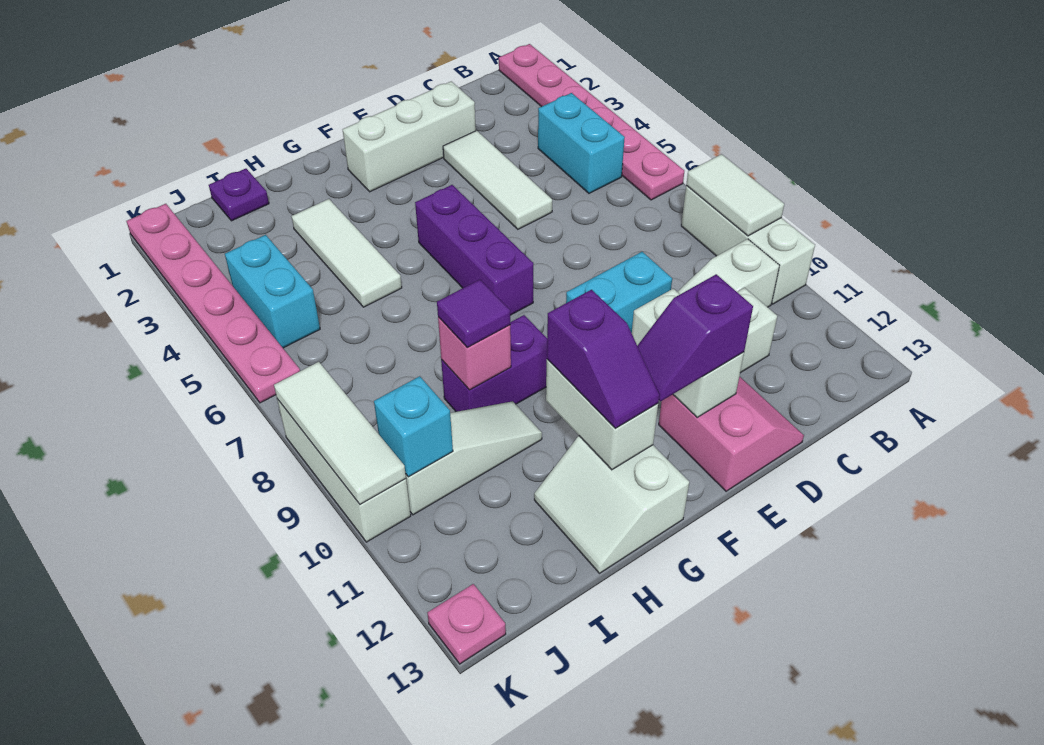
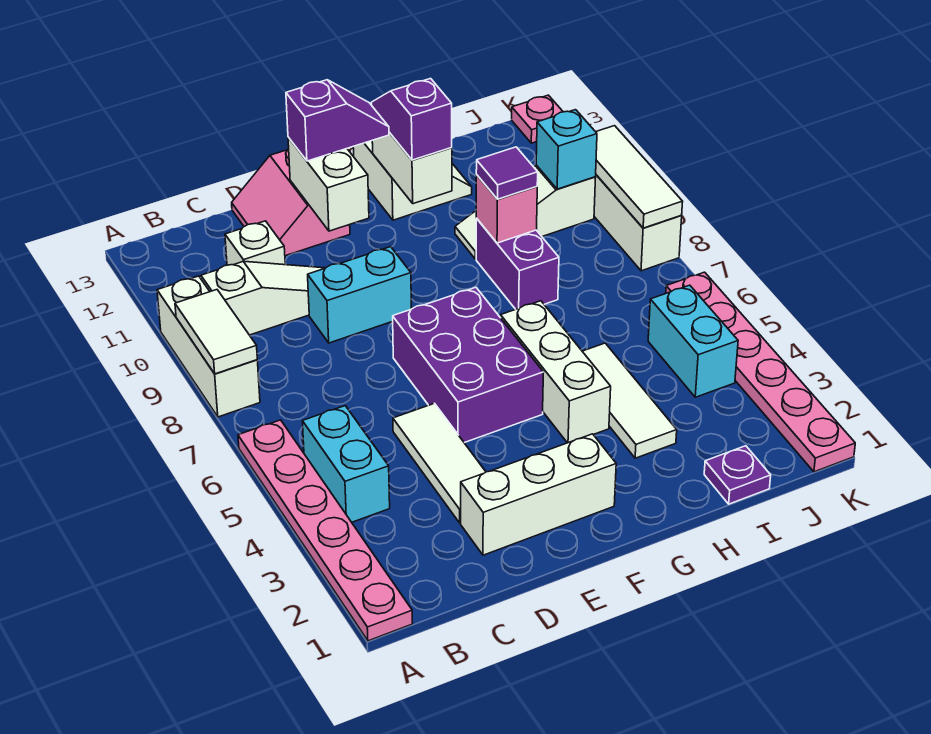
purple 1x3 brick [415,185,533,315] -> purple 2x3 brick [393,287,543,443]
none -> white 1x3 brick [501,301,611,443]
purple 1x2 brick [441,315,547,412] -> purple 1x2 brick turned to [476,218,559,309]

